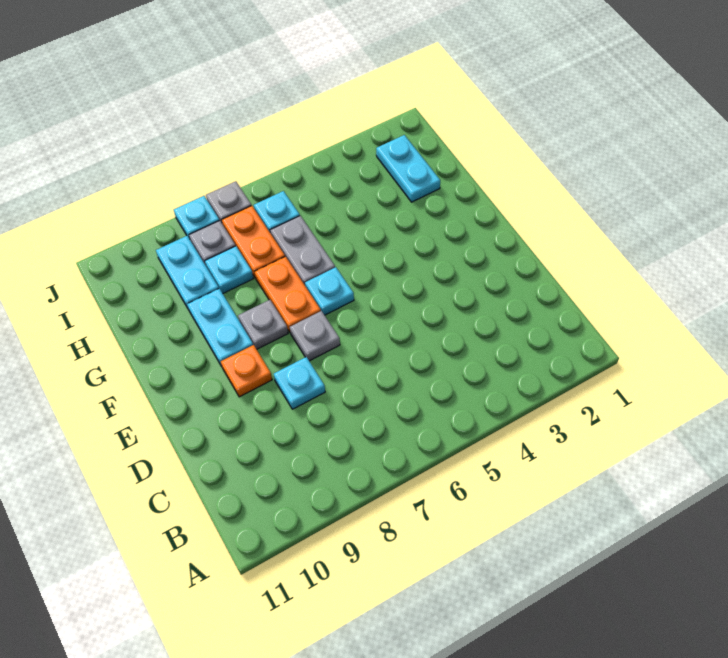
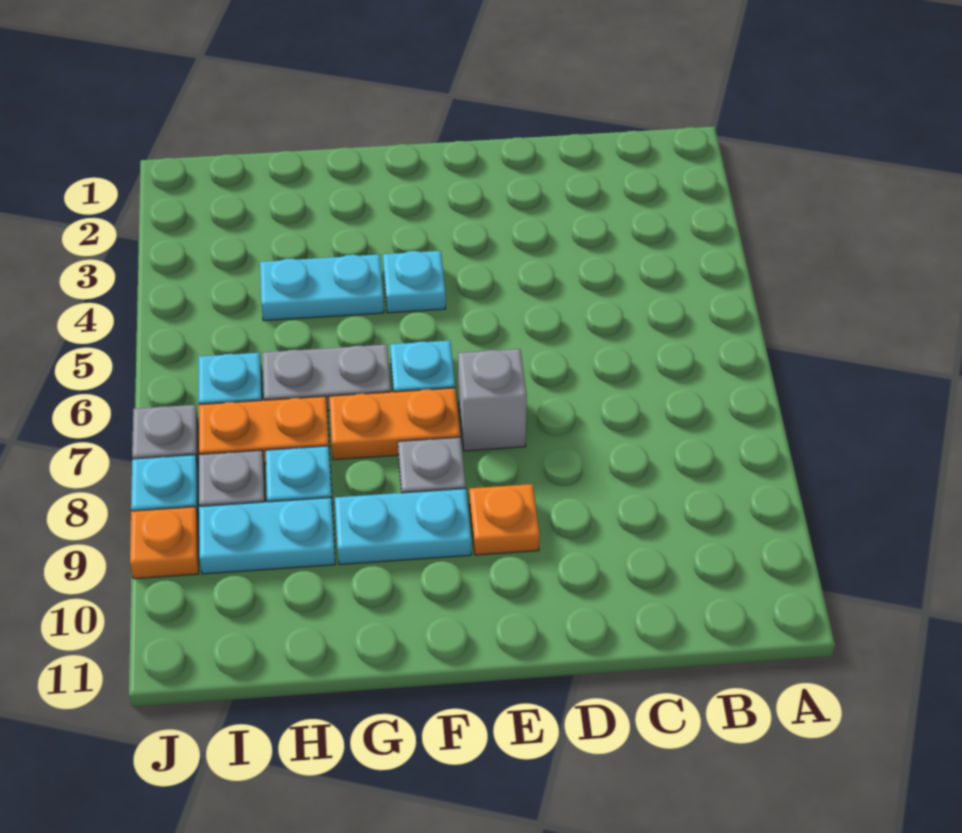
cyan 1x1 plate [274,357,325,409] -> cyan 1x1 plate moved to [383,251,446,313]
grey 1x1 plate [290,311,340,361] -> grey 1x1 brick [458,349,527,451]
cyan 1x2 plate [376,135,440,202] -> cyan 1x2 plate moved to [260,254,384,321]
none -> orange 1x1 plate [130,507,199,579]

